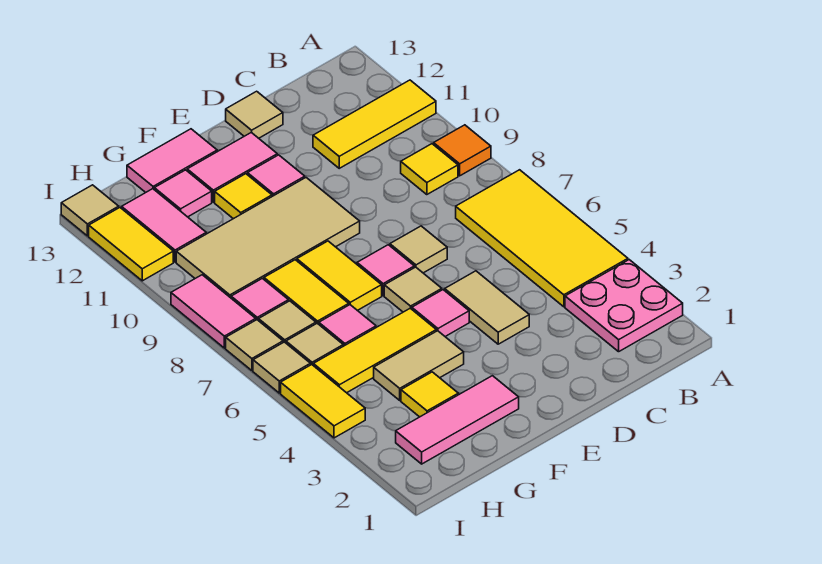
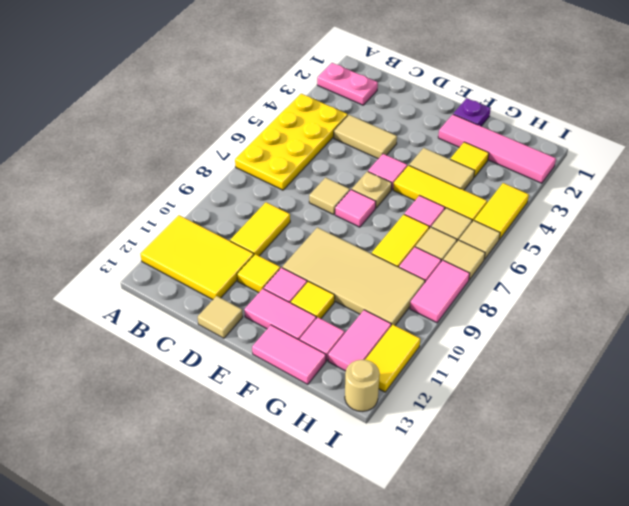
pink 2x2 plate [565,260,683,352] -> pink 1x2 plate [317,63,378,105]
yellow 2x4 tile [456,170,628,307] -> yellow 2x4 plate [235,94,348,190]
orange 1x1 tile [434,125,491,176] -> none
yellow 1x3 tile [313,80,436,168] -> yellow 2x3 tile [140,215,254,300]
yellow 1x1 tile [401,144,458,195] -> yellow 1x1 tile moved to [237,254,280,293]
tan 1x2 tile [445,271,529,344] -> tan 1x2 tile turned to [334,115,397,159]
tan 1x1 tile [384,267,442,312] -> tan 1x1 plate [352,171,392,208]
none -> purple 1x1 plate [453,98,491,126]
pink 1x3 tile [396,376,519,464] -> pink 1x4 tile [438,114,556,183]
yellow 1x2 tile [297,241,382,311] -> yellow 1x2 tile moved to [230,202,290,256]
tan 1x1 tile [61,185,119,236] -> tan 1x1 round brick [345,360,380,411]

